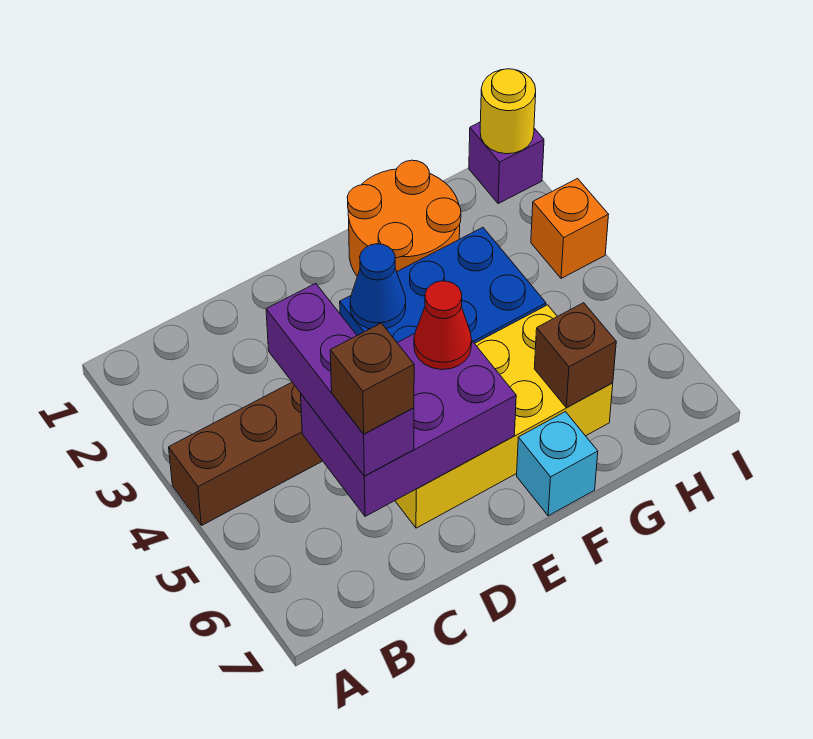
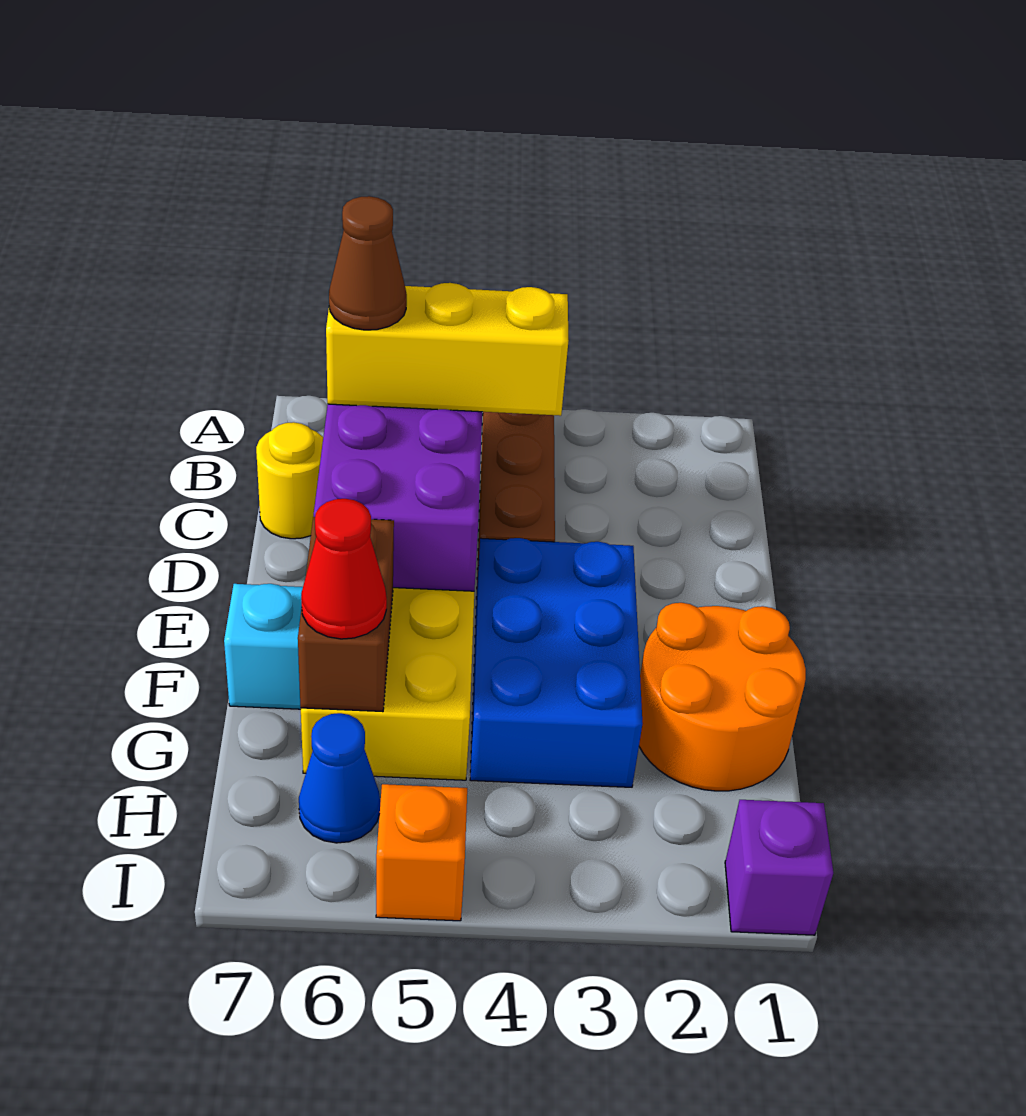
purple 1x3 brick [266,283,414,476] -> yellow 1x3 brick [326,283,569,416]
brown 1x1 brick [330,323,414,434] -> brown 1x1 cone [329,196,407,330]
blue 1x1 cone [350,244,406,329] -> blue 1x1 cone moved to [299,713,380,843]
red 1x1 cone [414,281,472,370] -> red 1x1 cone moved to [301,499,387,639]
brown 1x1 brick [534,303,616,408] -> brown 1x2 brick [298,517,394,712]
yellow 1x1 round brick [480,69,536,154] -> yellow 1x1 round brick moved to [256,422,323,539]
orange 1x1 brick [531,179,609,278] -> orange 1x1 brick moved to [376,784,467,921]

